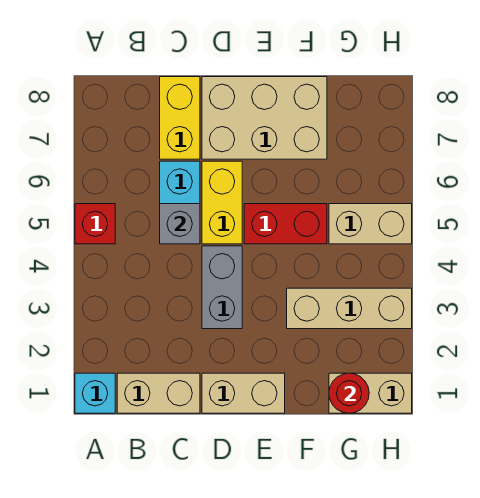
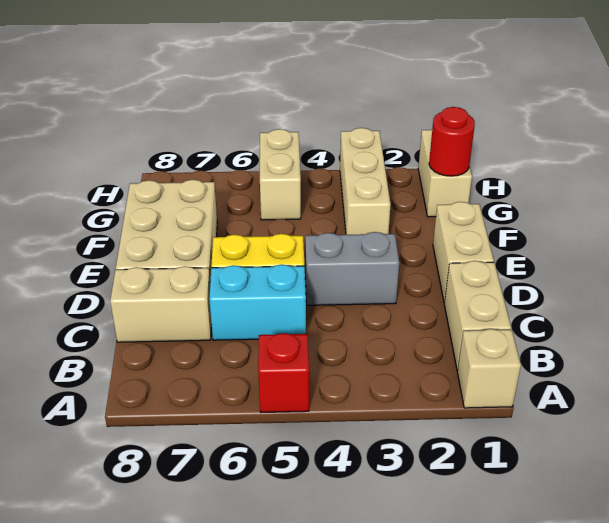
cyan 1x1 brick [75,373,115,413] -> tan 1x1 brick [457,329,521,408]
grey 1x1 brick [160,204,200,244] -> none
yellow 1x2 brick [160,77,200,159] -> tan 1x2 brick [110,266,212,342]
red 1x2 brick [244,204,327,244] -> none

